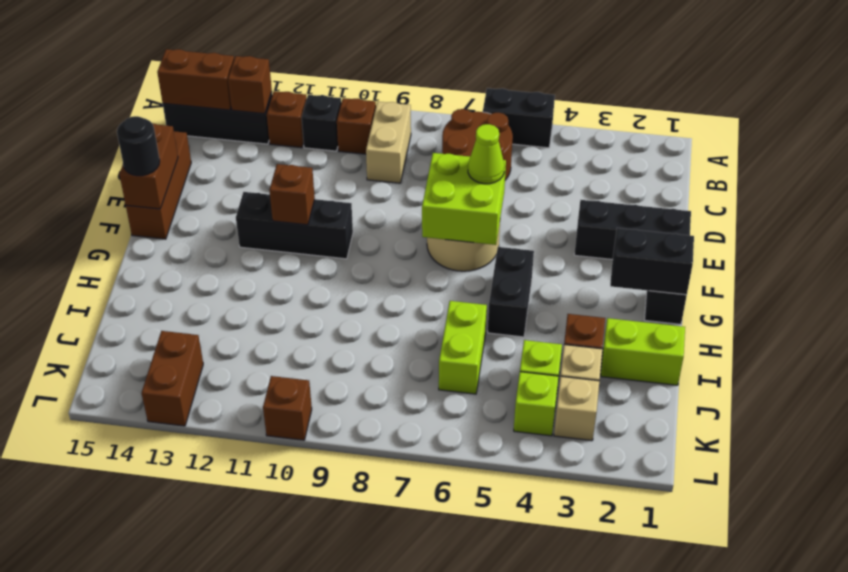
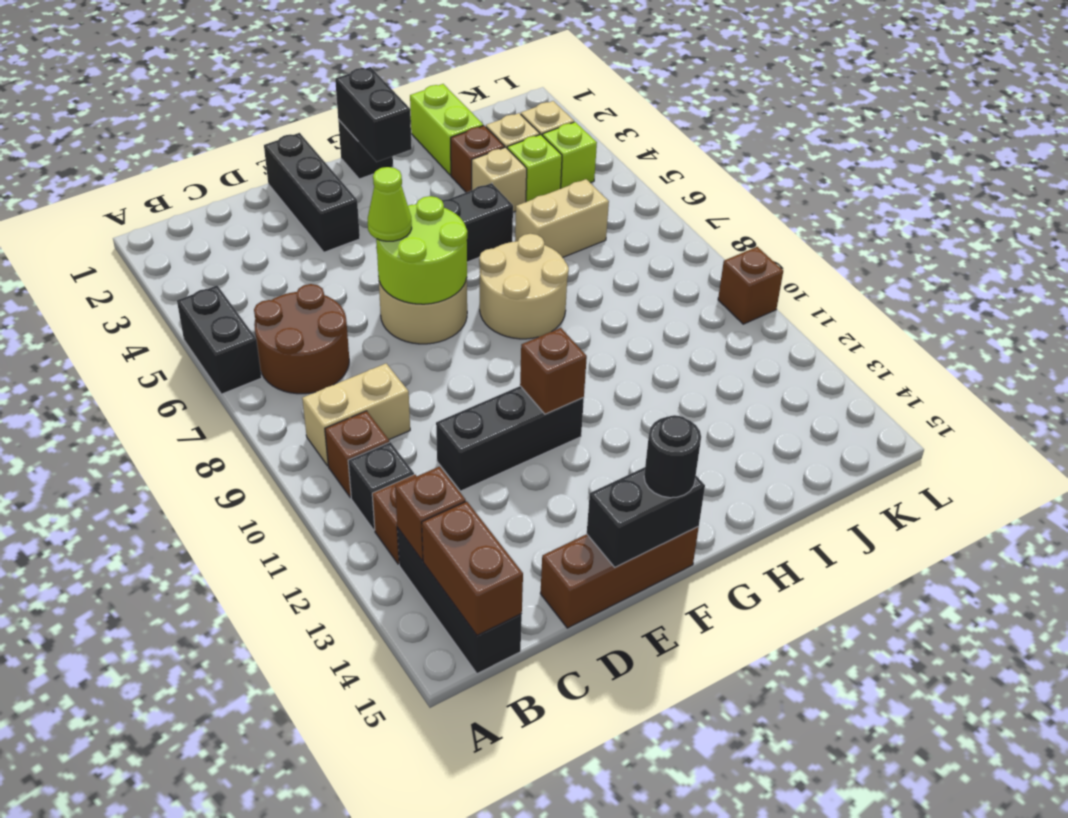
lime 2x2 brick [422,153,506,245] -> lime 2x2 round brick [376,196,467,304]
brown 1x2 brick [119,123,178,209] -> black 1x2 brick [587,467,705,567]
black 1x3 brick [236,192,353,259] -> black 1x3 brick turned to [436,386,584,491]
none -> tan 2x2 round brick [479,234,569,339]
none -> tan 1x1 brick [472,147,527,212]
lime 1x2 brick [439,301,487,394] -> tan 1x2 brick [515,179,609,257]
brown 1x2 brick [141,331,203,426] -> none

